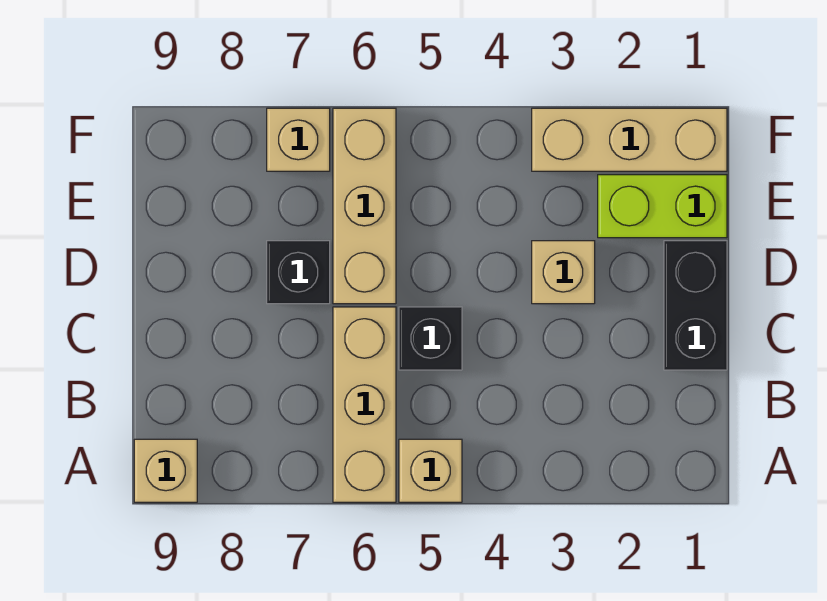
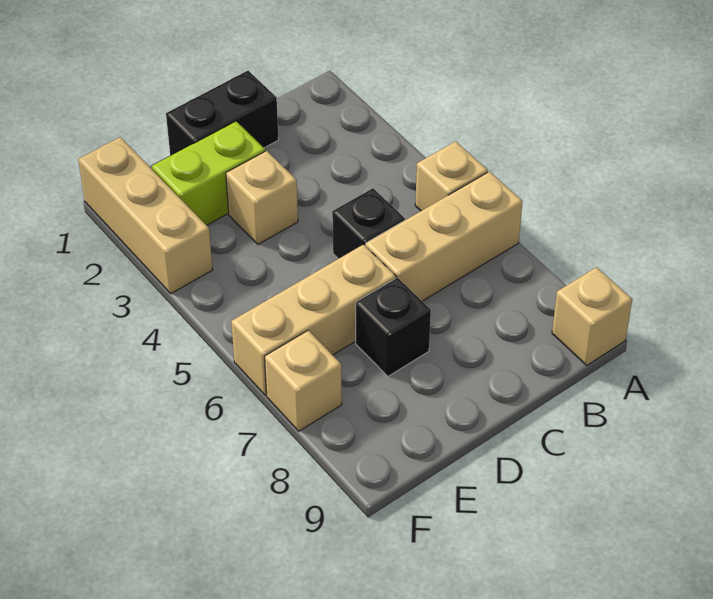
lime 1x2 brick [598,175,727,238] -> lime 1x2 brick turned to [152,121,265,225]

